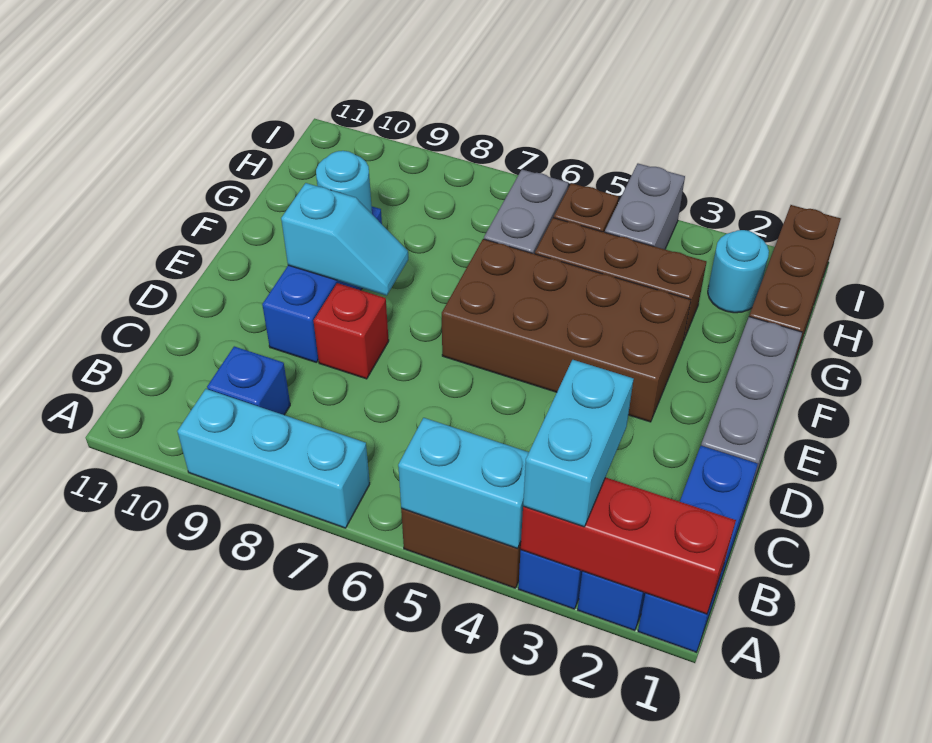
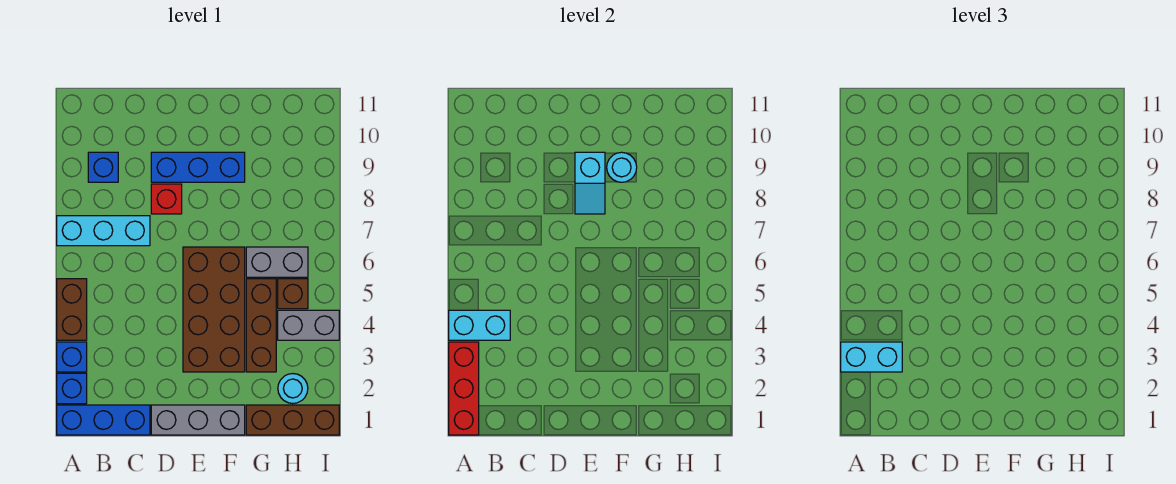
cyan 1x2 brick [398,418,529,548] -> cyan 1x2 brick turned to [449,310,510,340]
cyan 1x3 brick [177,389,370,528] -> cyan 1x3 brick turned to [57,216,150,246]

